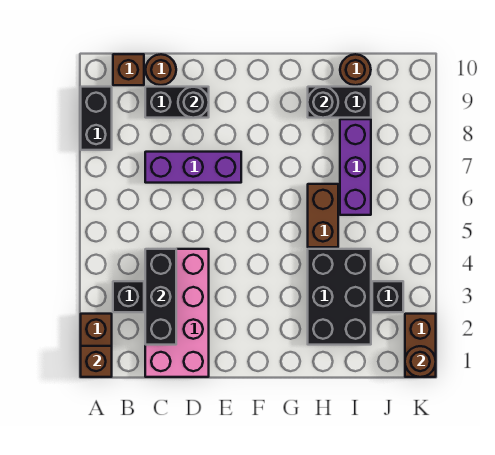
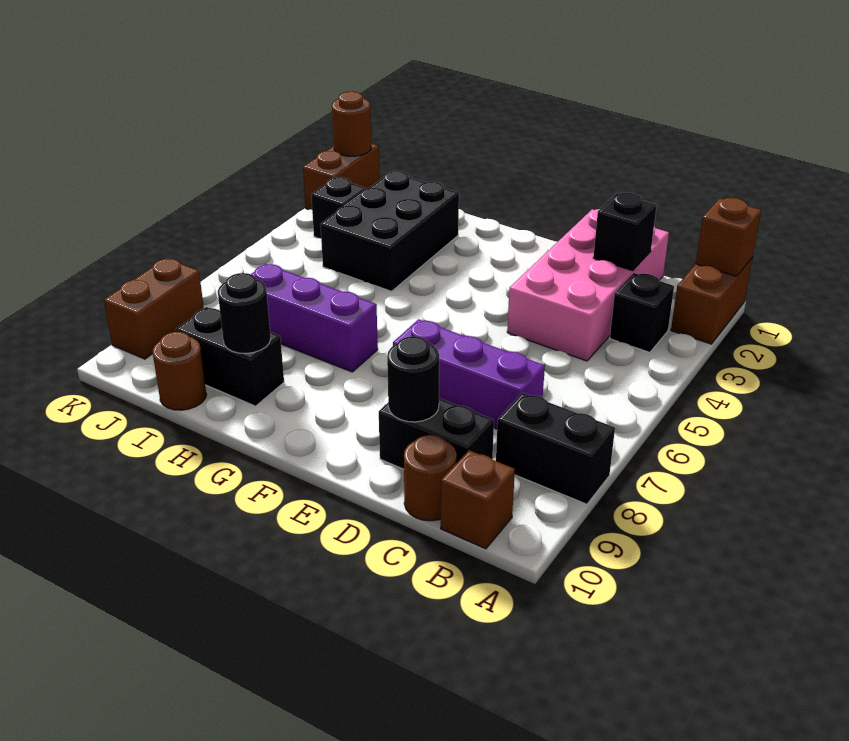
black 1x2 brick [81,87,112,150] -> black 1x2 brick turned to [496,393,615,504]
black 1x3 brick [145,249,176,345] -> black 1x1 brick [593,193,657,271]
brown 1x2 brick [308,184,338,247] -> brown 1x2 brick moved to [104,258,204,359]
purple 1x3 brick [340,119,371,215] -> purple 1x3 brick turned to [251,264,378,372]

